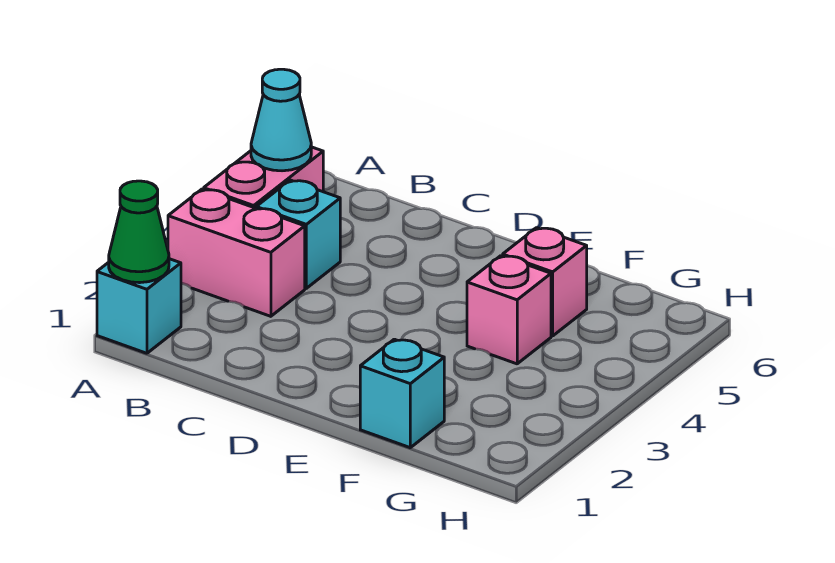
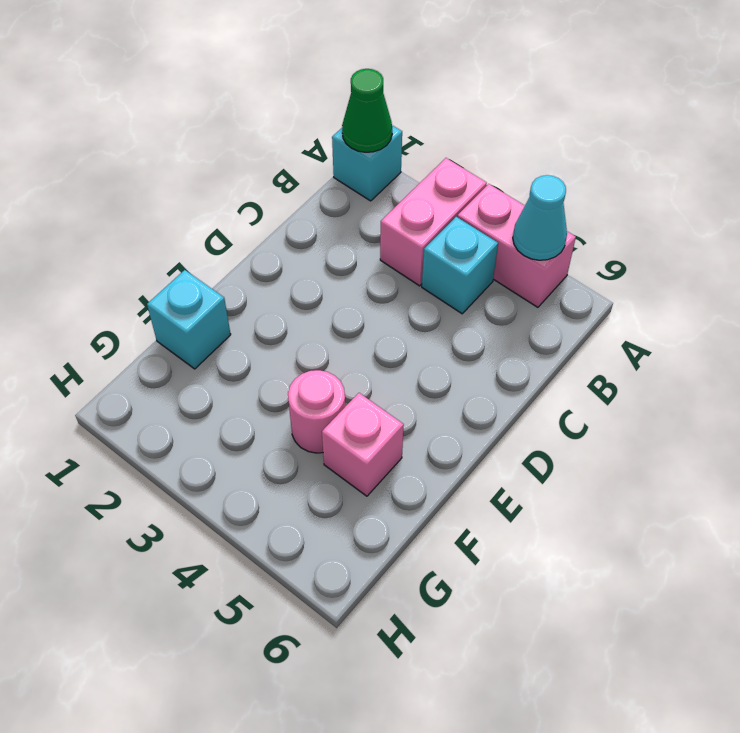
pink 1x1 brick [467,256,551,364] -> pink 1x1 round brick [288,370,345,453]

